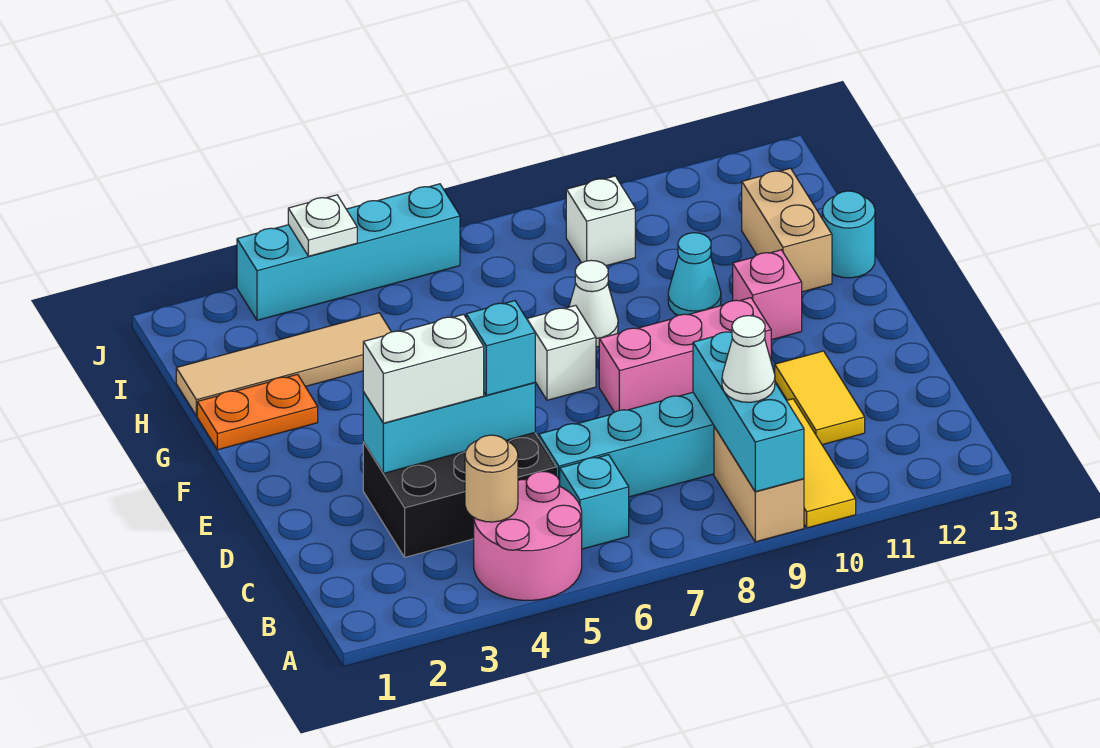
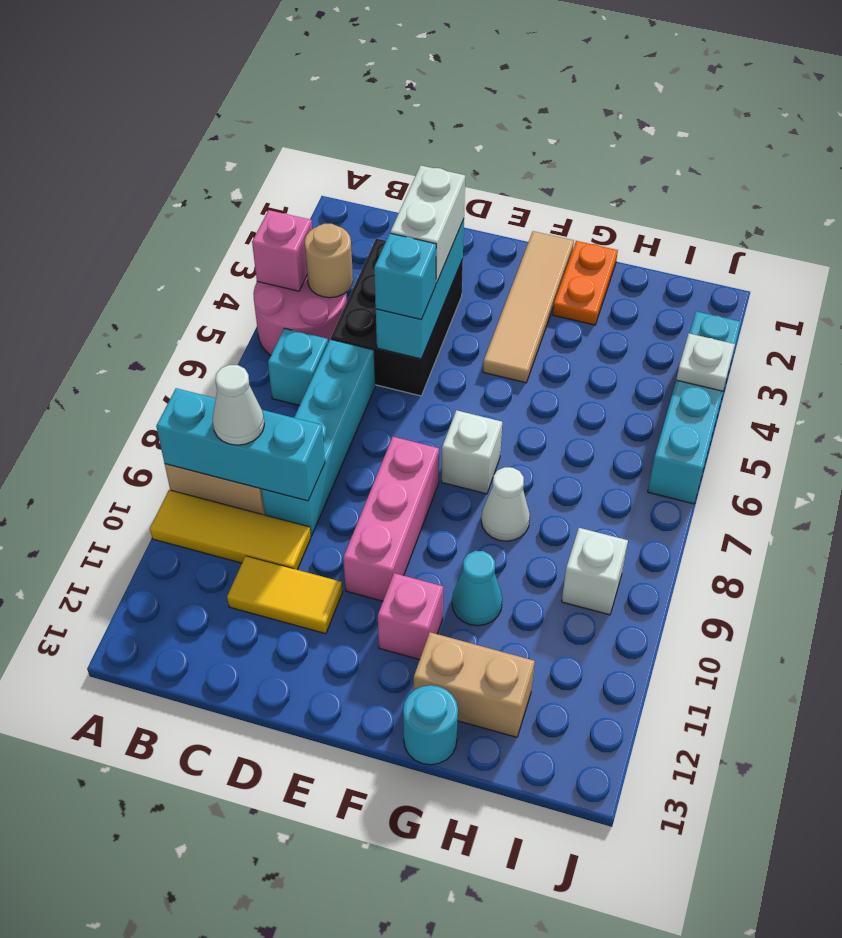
none -> pink 1x1 brick [252,210,312,291]
tan 1x4 tile [176,313,391,416] -> tan 1x4 tile moved to [483,231,574,383]

